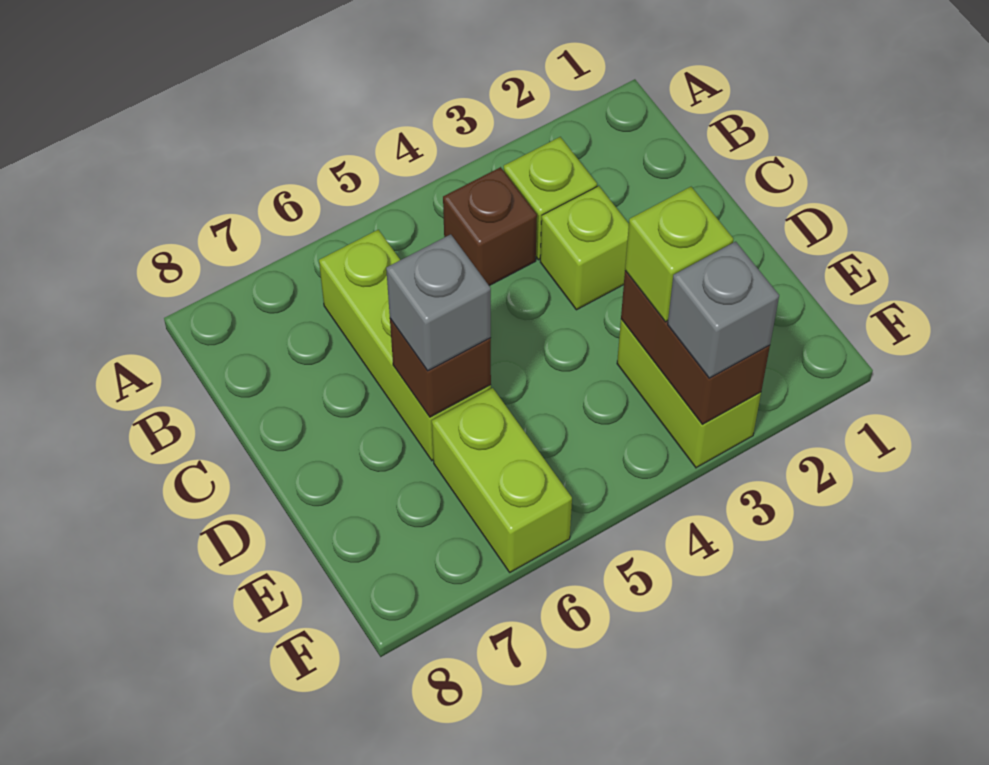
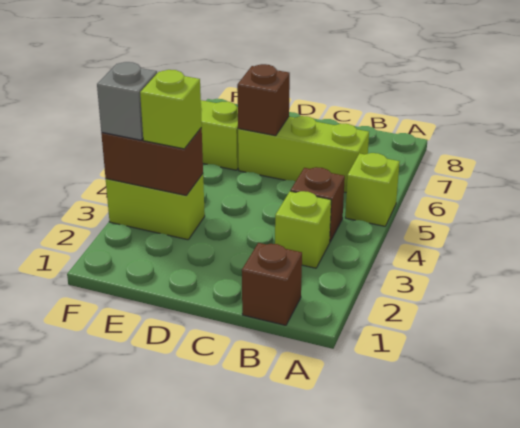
none -> brown 1x1 brick [242,243,302,325]
lime 1x1 brick [540,186,629,310] -> lime 1x1 brick moved to [345,153,400,226]
grey 1x1 brick [386,234,491,371] -> none

